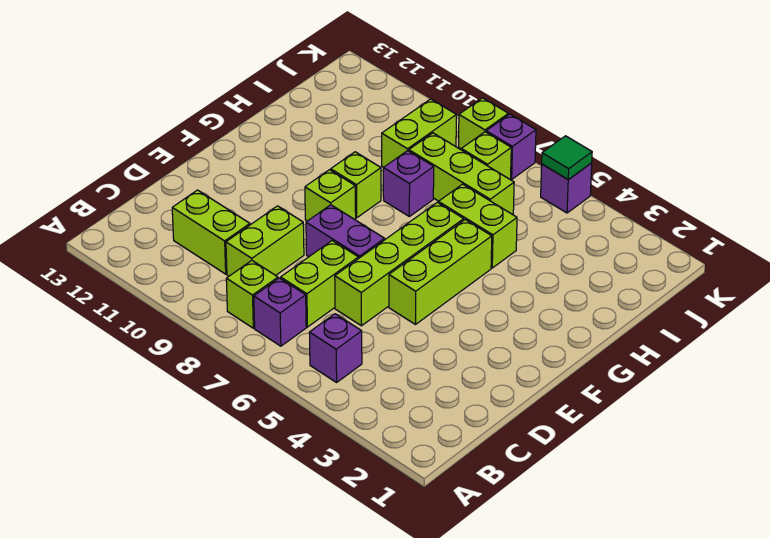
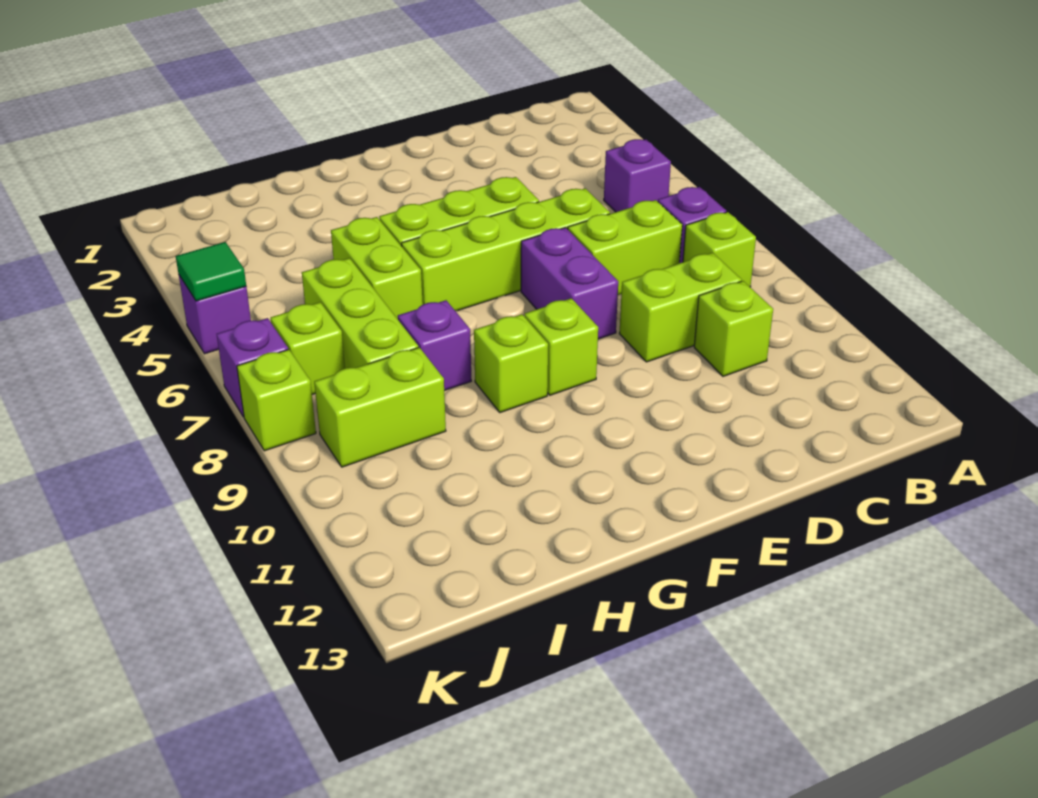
lime 1x2 brick [172,190,250,274] -> lime 1x1 brick [694,281,773,376]

